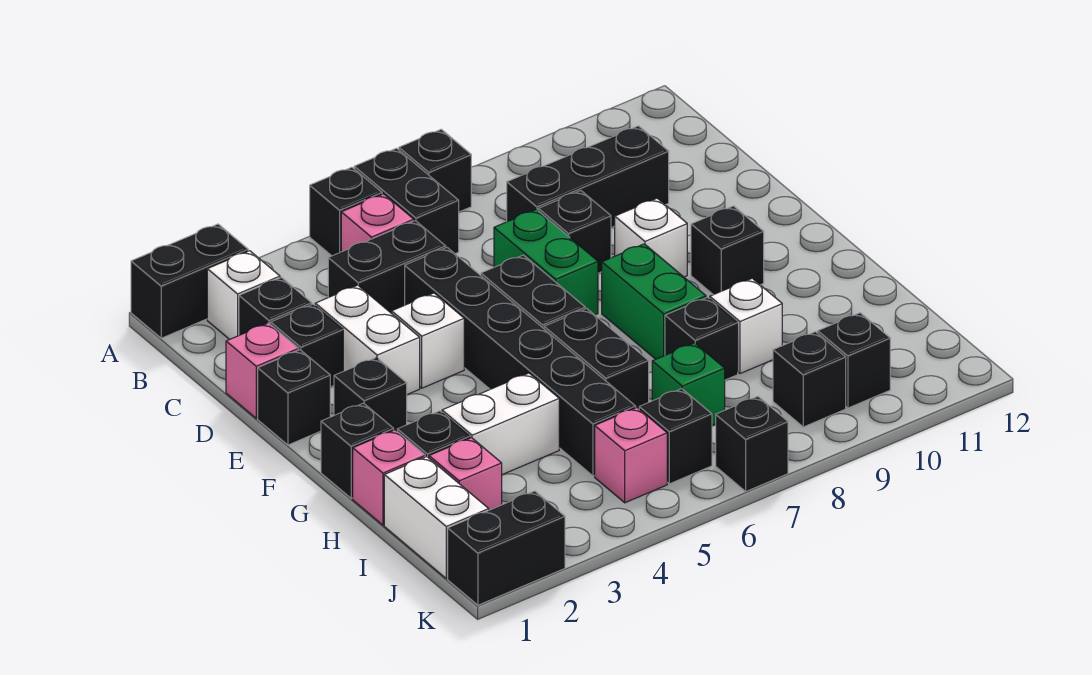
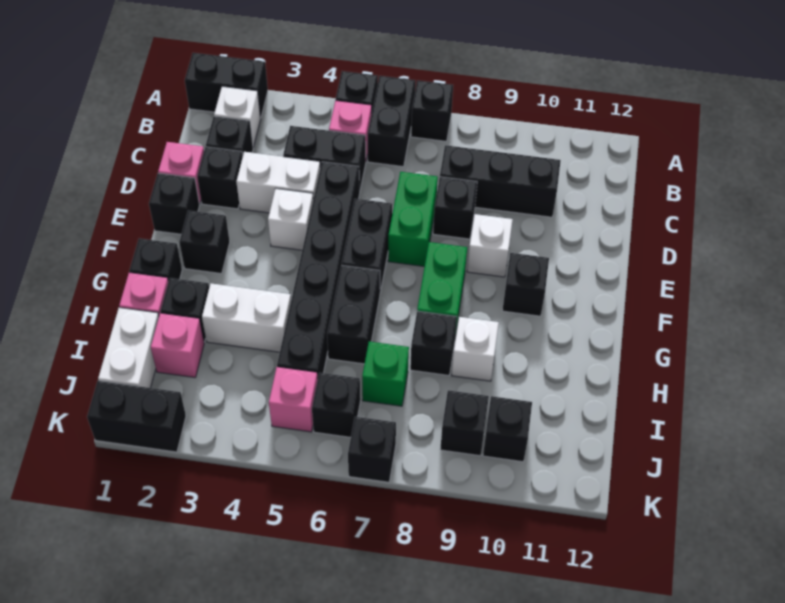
white 1x2 brick [315,285,420,394] -> white 1x2 brick turned to [236,152,320,213]

